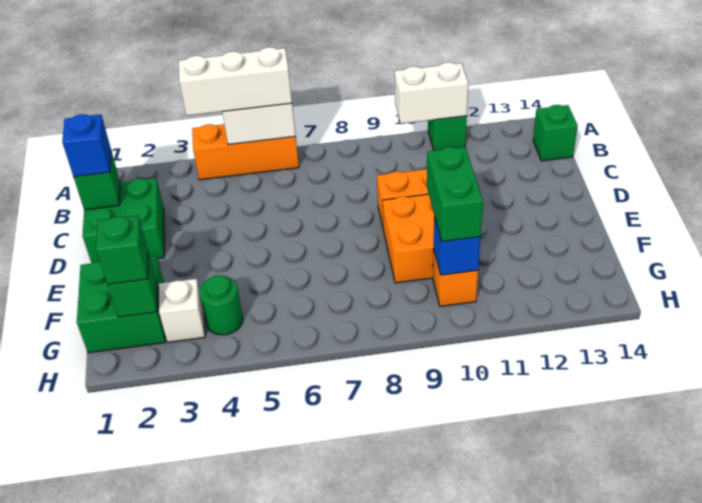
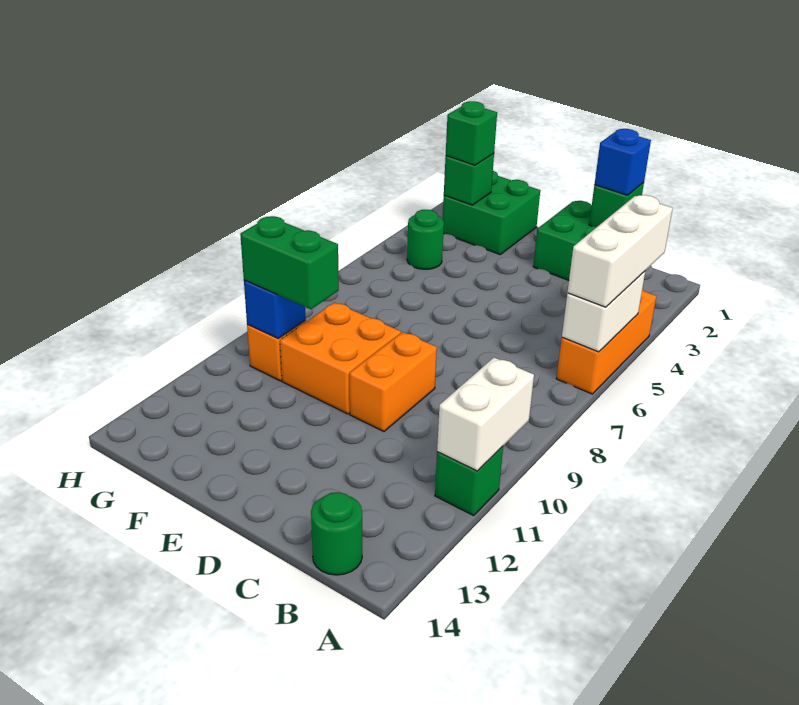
green 1x1 brick [533,105,577,161] -> green 1x1 round brick [311,492,362,575]
white 1x1 brick [159,279,205,342] -> none

